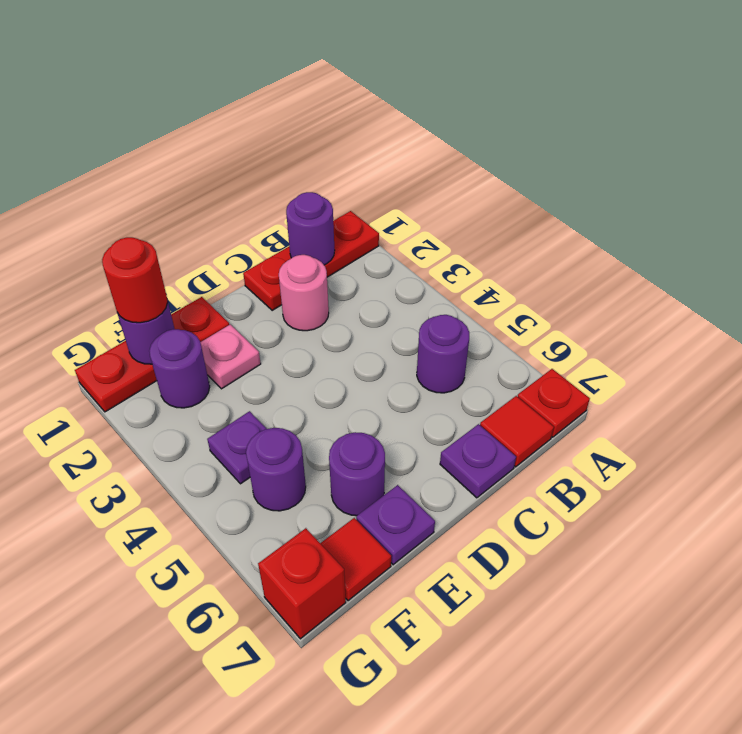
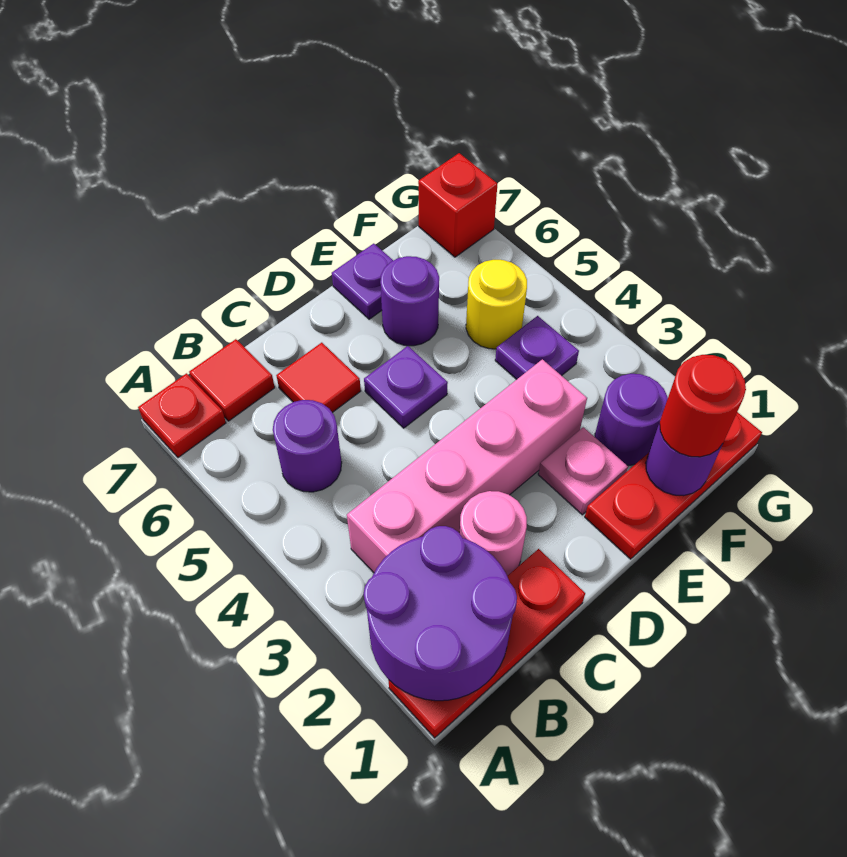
purple 1x1 round brick [286,192,335,265] -> purple 2x2 round brick [364,526,517,701]
none -> pink 1x4 brick [347,359,587,573]
purple 1x1 plate [440,424,516,498] -> purple 1x1 plate moved to [364,346,448,428]
purple 1x1 round brick [246,428,306,511] -> yellow 1x1 round brick [466,260,527,349]
red 1x1 tile [320,518,391,601] -> red 1x1 tile moved to [276,343,361,413]

